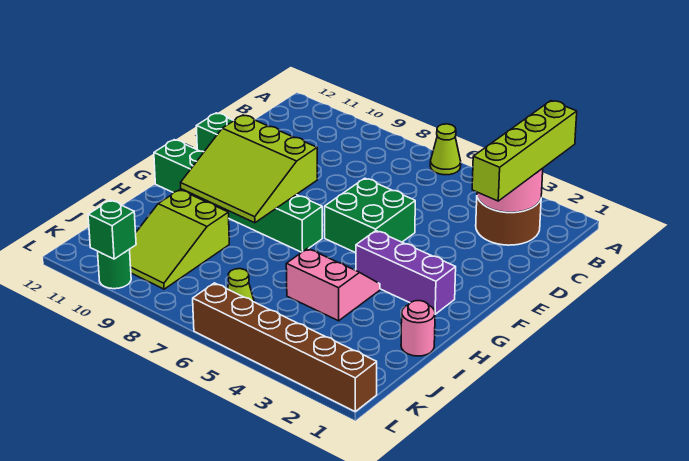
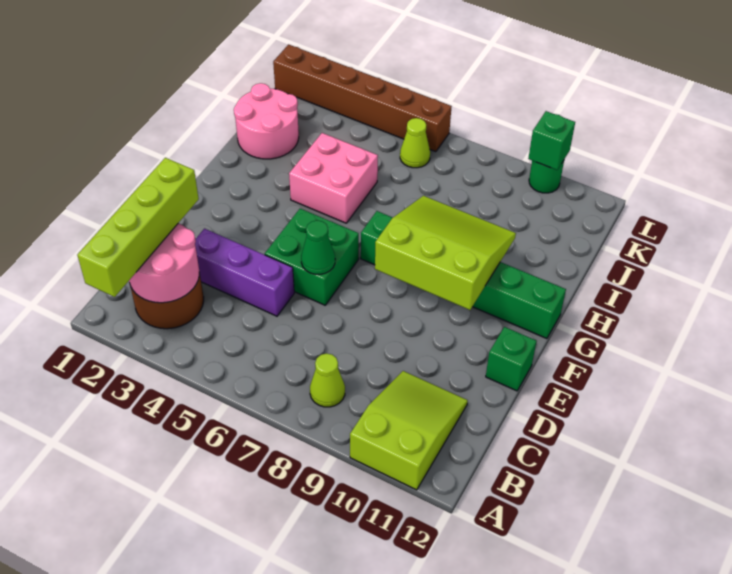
lime 1x1 cone [430,124,461,175] -> lime 1x1 cone moved to [310,353,345,407]
none -> green 1x1 cone [301,220,335,274]
purple 1x3 brick [356,231,456,314] -> purple 1x3 brick moved to [195,229,294,316]
pink 2x2 slope [286,248,380,321] -> pink 2x2 brick [289,133,378,223]
pink 1x1 round brick [401,301,435,356] -> pink 2x2 round brick [234,83,299,159]
lime 2x3 slope [130,190,229,289] -> lime 2x3 slope moved to [350,371,468,490]

